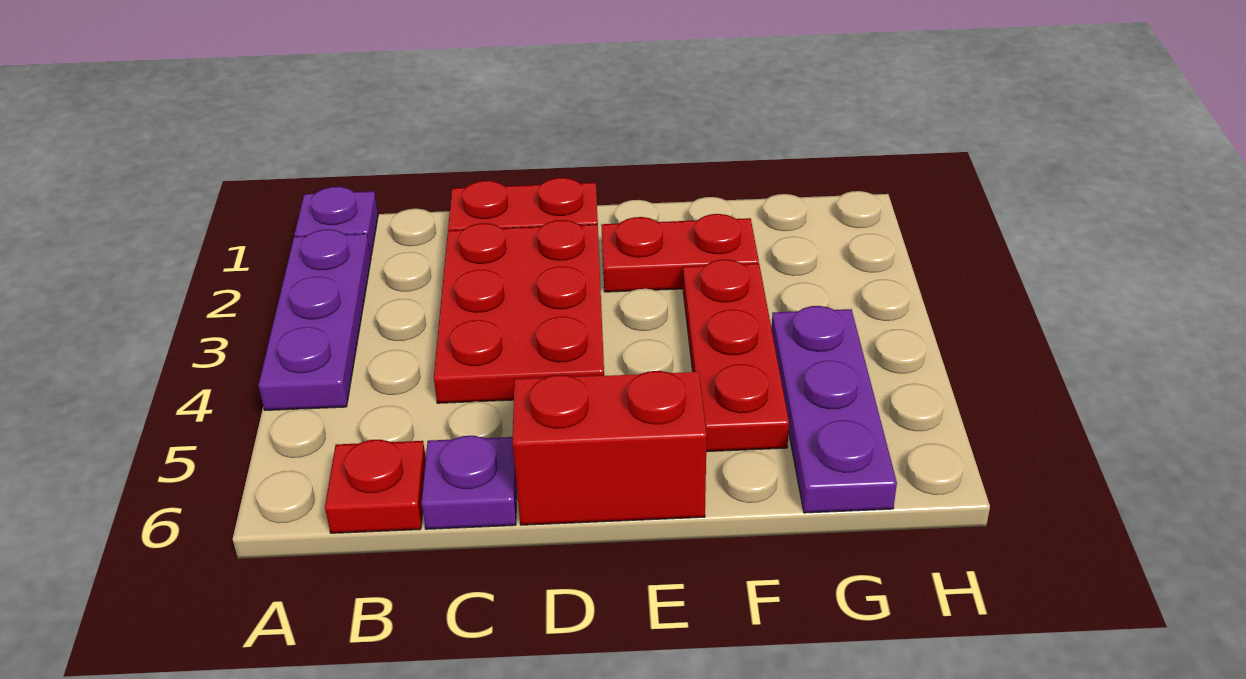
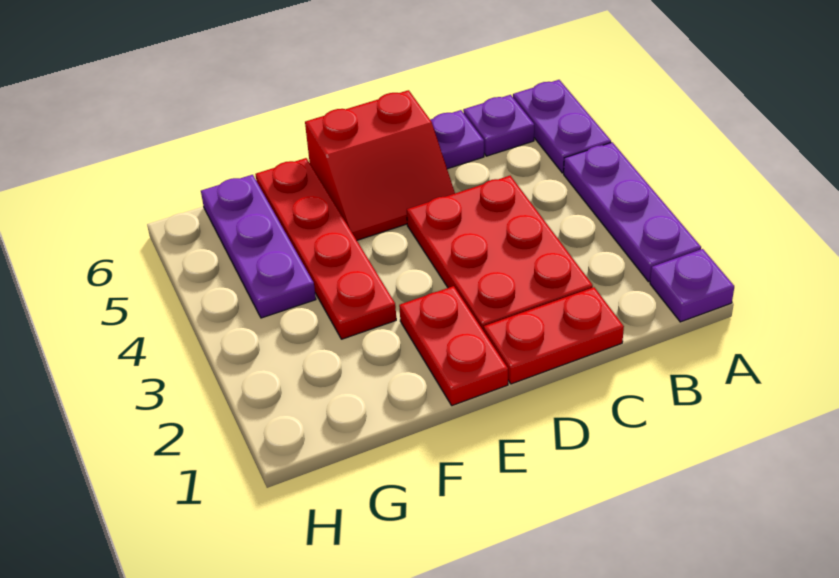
none -> purple 1x2 plate [513,80,611,173]
red 1x1 plate [325,440,426,533] -> purple 1x1 plate [463,95,534,156]
red 1x2 plate [601,214,759,292] -> red 1x2 plate turned to [399,286,508,406]
red 1x3 plate [683,260,789,452] -> red 1x4 plate [256,158,396,339]

